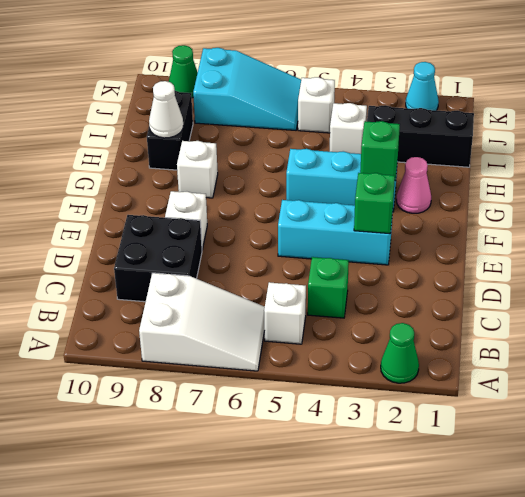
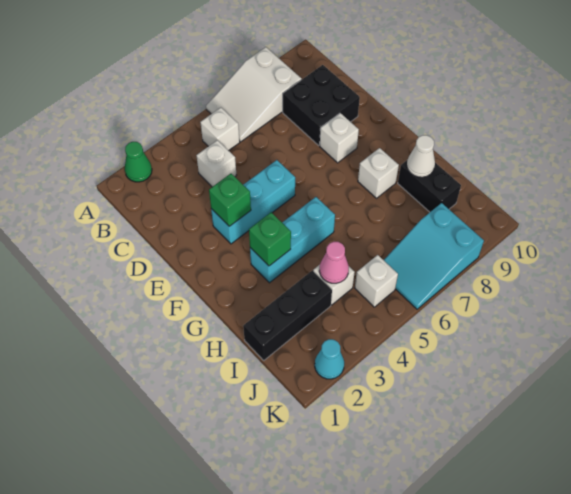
green 1x1 brick [308,257,349,318] -> white 1x1 brick [196,140,237,187]
pink 1x1 cone [396,157,431,213] -> pink 1x1 cone moved to [319,242,349,283]
green 1x1 cone [169,45,198,98] -> none

